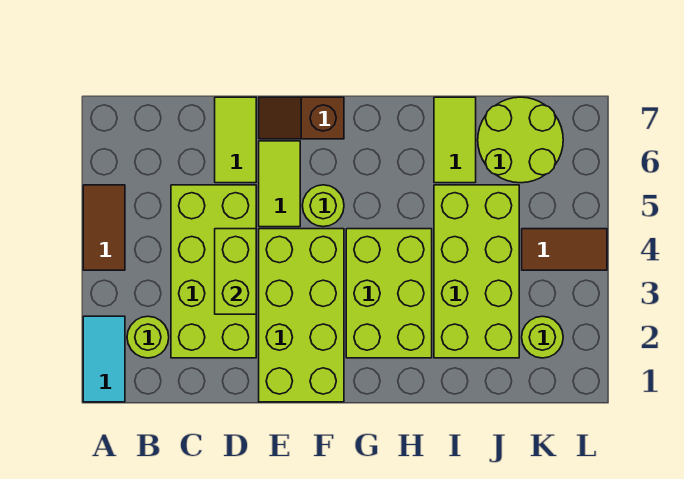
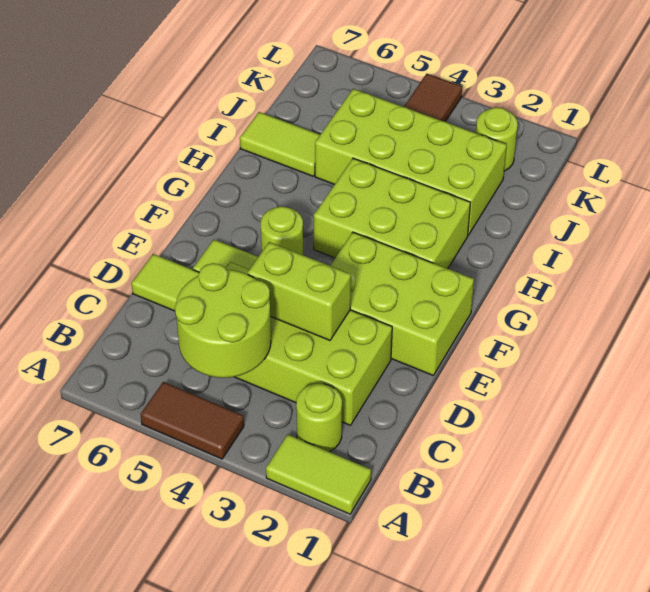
cyan 1x2 tile [83,316,125,402] -> lime 1x2 tile [266,434,371,514]
lime 2x4 brick [259,229,344,402] -> lime 2x3 brick [330,232,474,375]
brown 1x2 slope [259,97,344,139] -> none
lime 2x2 round brick [478,97,563,183] -> lime 2x2 round brick moved to [175,263,271,378]

